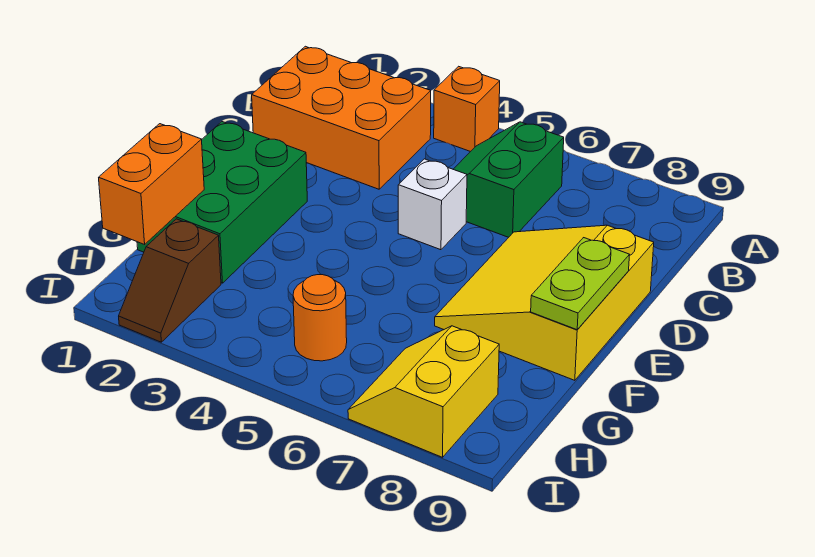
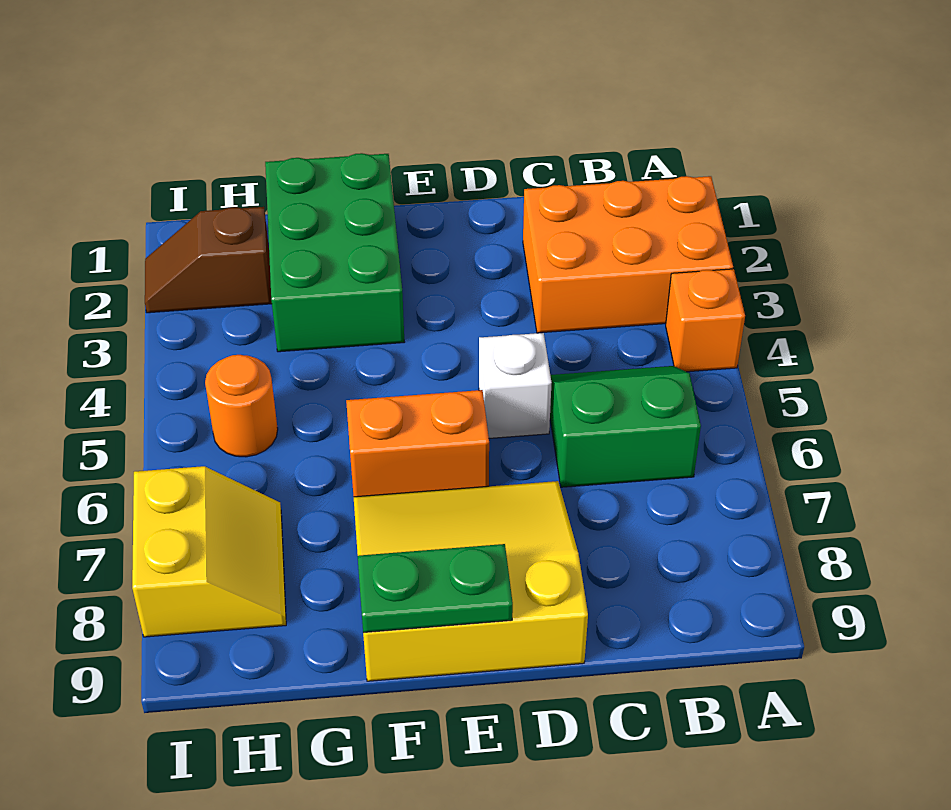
orange 2x3 brick [252,46,431,189] -> orange 2x3 brick turned to [523,176,733,333]
green 2x3 brick [137,122,307,283] -> green 2x3 brick turned to [265,153,404,352]
lime 1x2 plate [531,238,630,330] -> green 1x2 plate [358,544,513,633]
orange 1x2 brick [99,124,204,244] -> orange 1x2 brick moved to [346,390,489,497]
yellow 2x2 slope [348,326,499,457] -> yellow 2x2 slope turned to [132,466,286,637]

